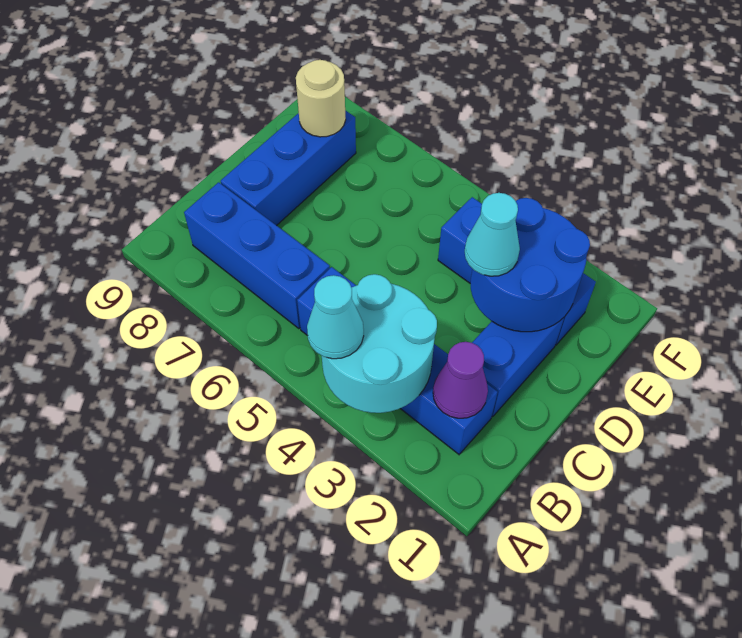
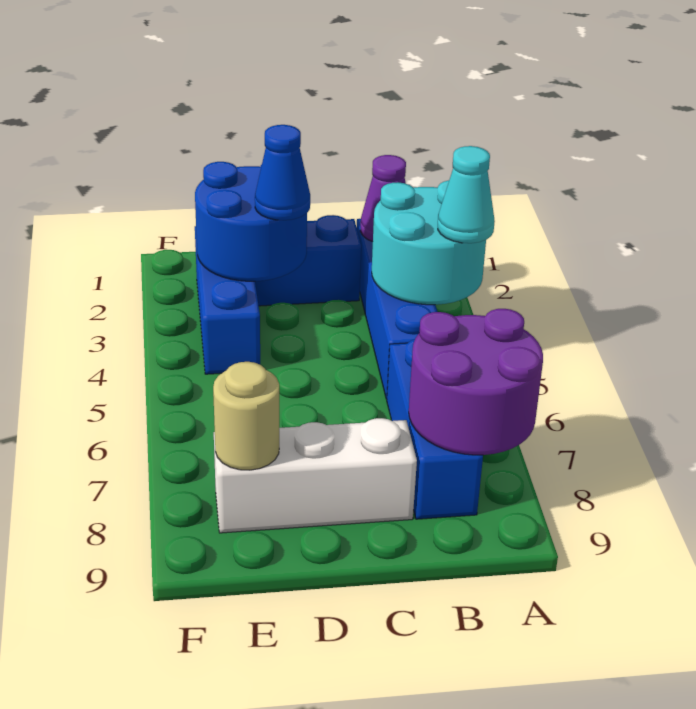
none -> purple 2x2 round brick [409,309,543,455]
blue 1x3 brick [221,110,356,226] -> white 1x3 brick [214,418,417,533]
cyan 1x1 cone [465,193,520,276] -> blue 1x1 cone [255,125,310,220]

